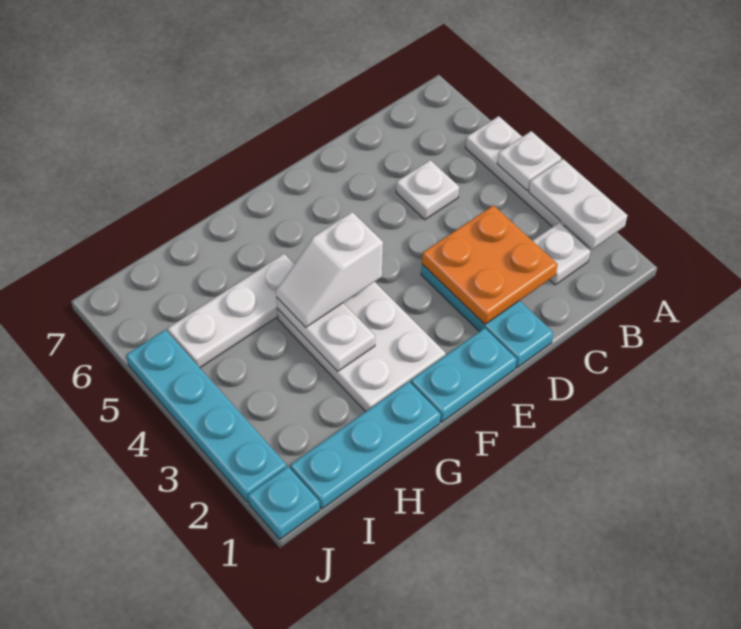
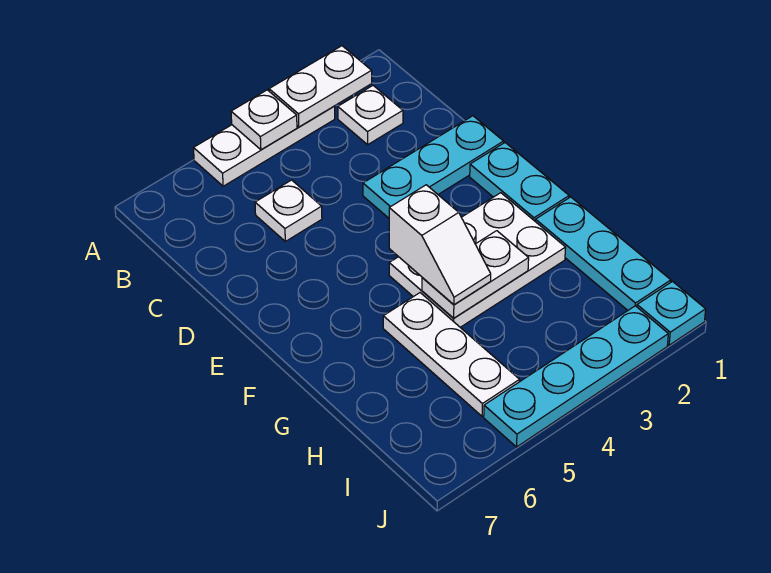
orange 2x2 plate [422,205,558,324] -> none

